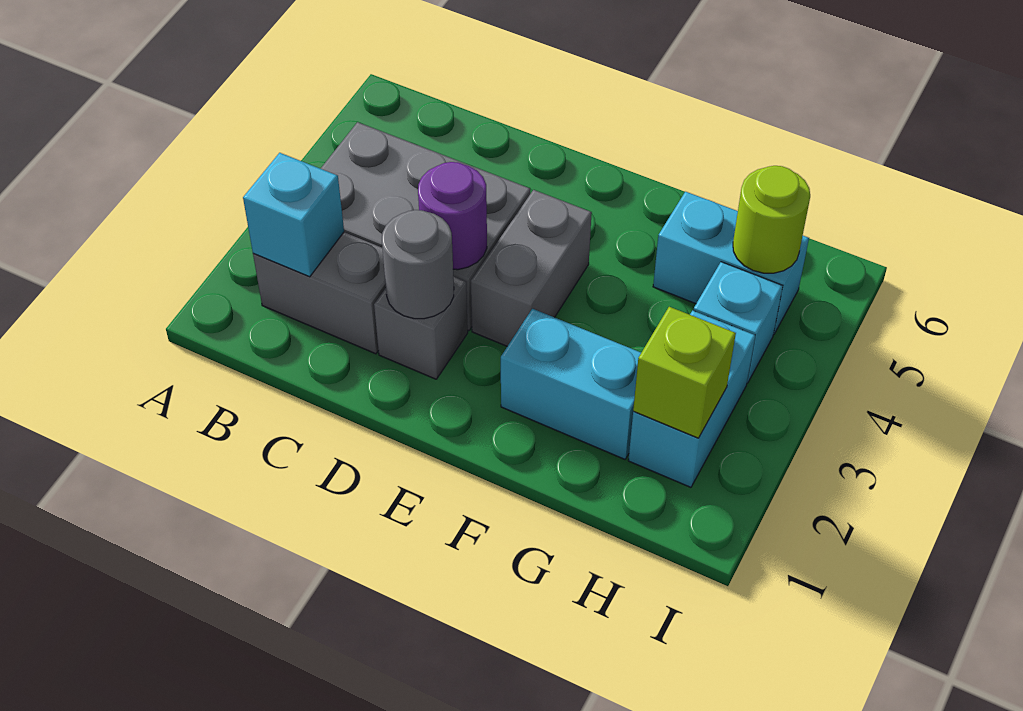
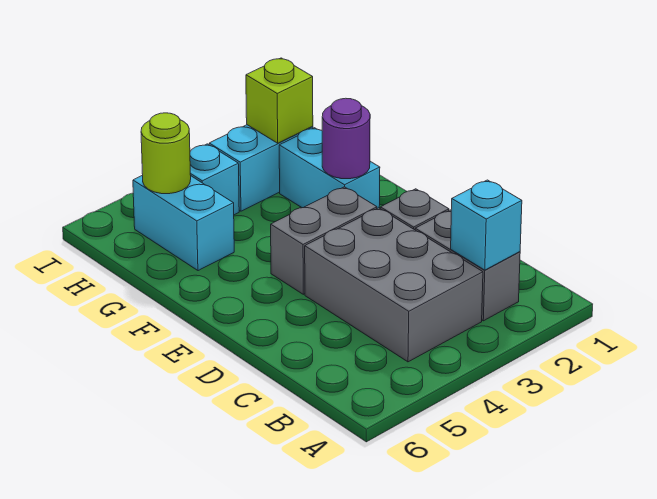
grey 1x1 round brick [382,210,454,319] -> none
purple 1x1 round brick [418,162,487,270] -> purple 1x1 round brick moved to [322,98,370,179]

